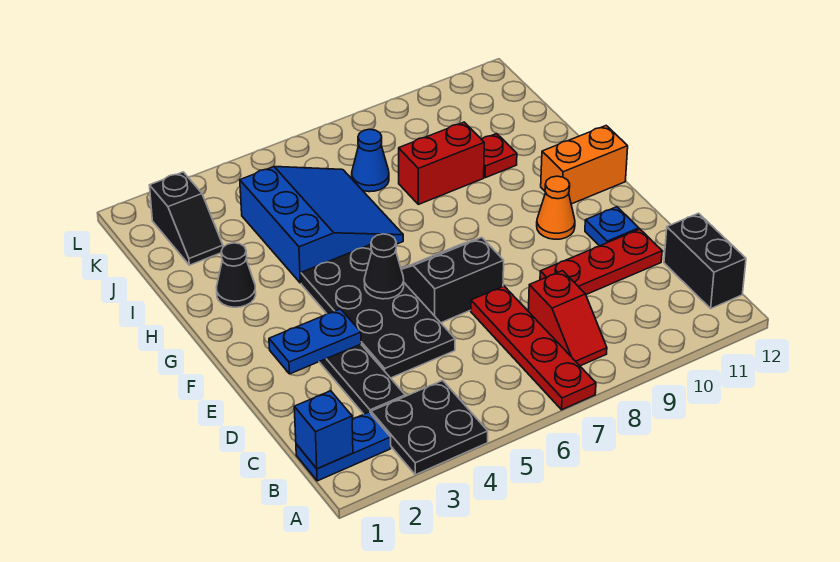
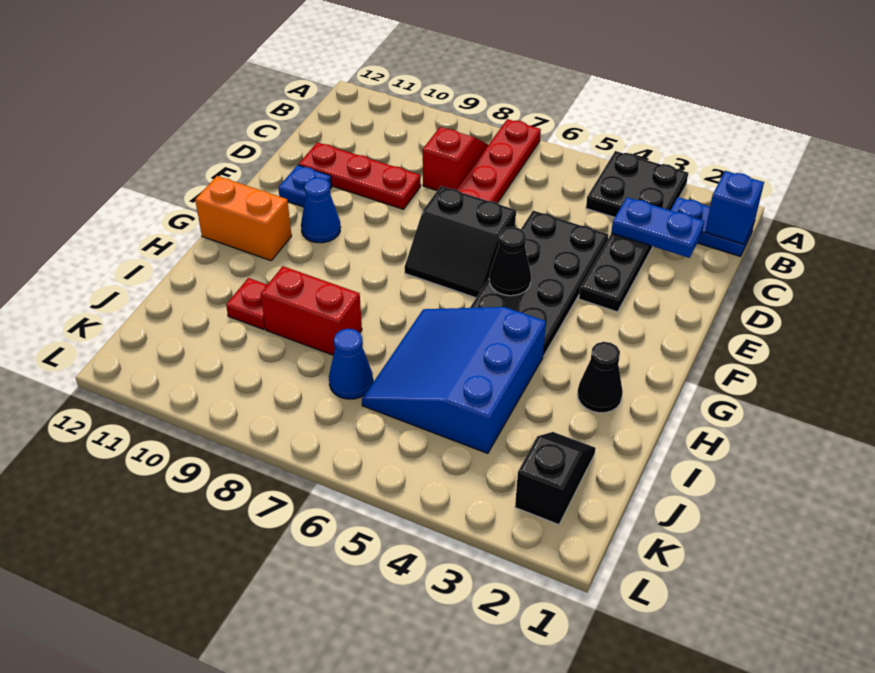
black 1x2 brick [664,213,746,308] -> none
blue 1x2 plate [269,309,361,374] -> blue 1x2 plate moved to [611,197,705,258]
orange 1x1 cone [537,176,575,239] -> blue 1x1 cone [301,177,341,243]

